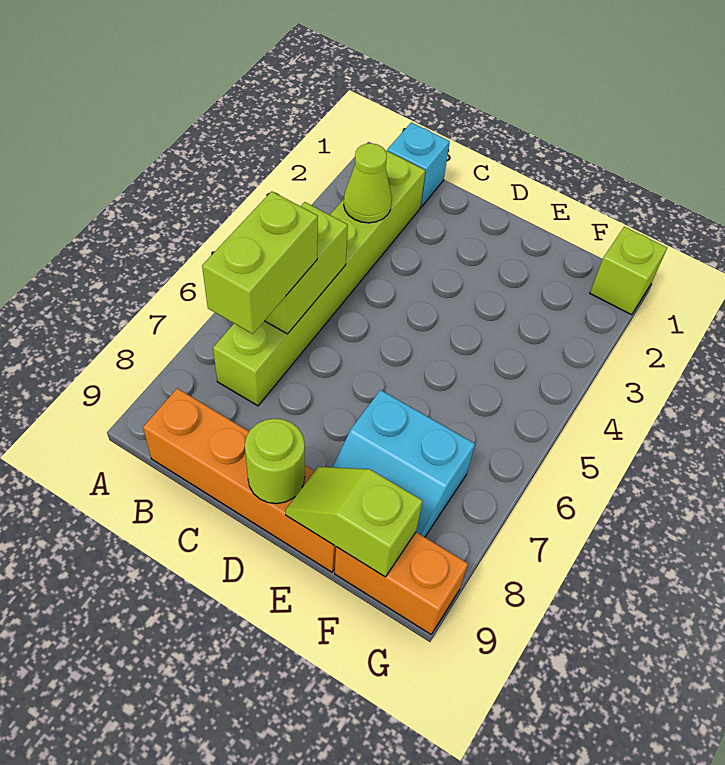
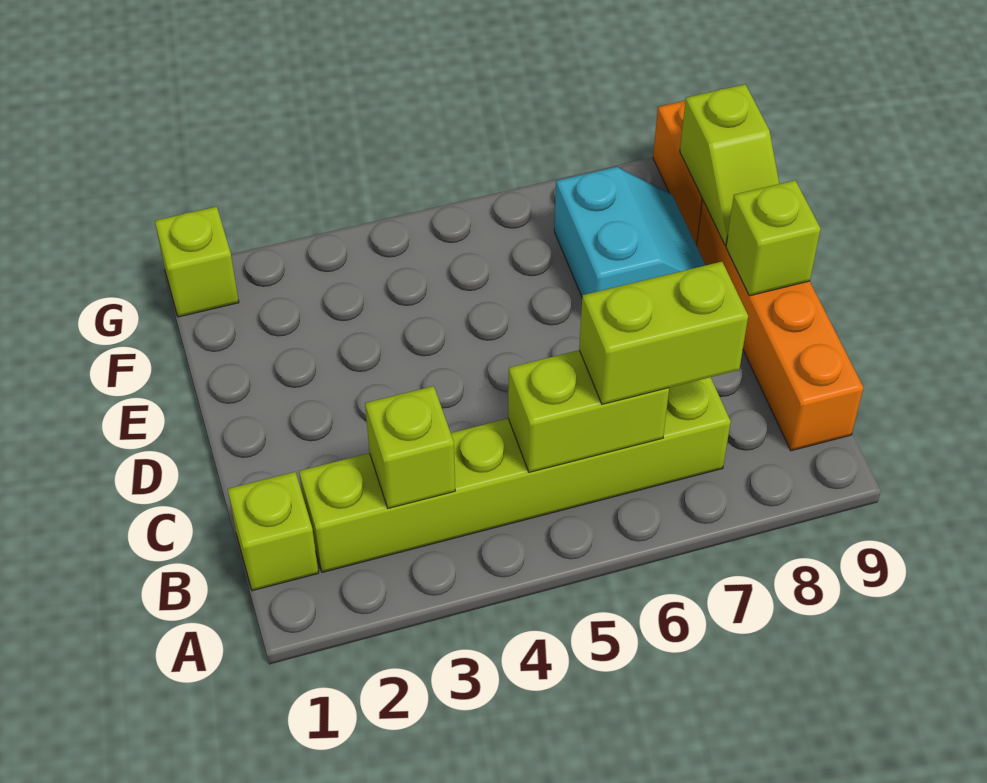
cyan 1x1 brick [387,122,450,207] -> lime 1x1 brick [228,472,318,591]
lime 1x1 cone [344,143,392,223] -> lime 1x1 brick [365,386,455,508]
lime 1x1 round brick [245,419,305,504] -> lime 1x1 brick [726,180,821,296]

